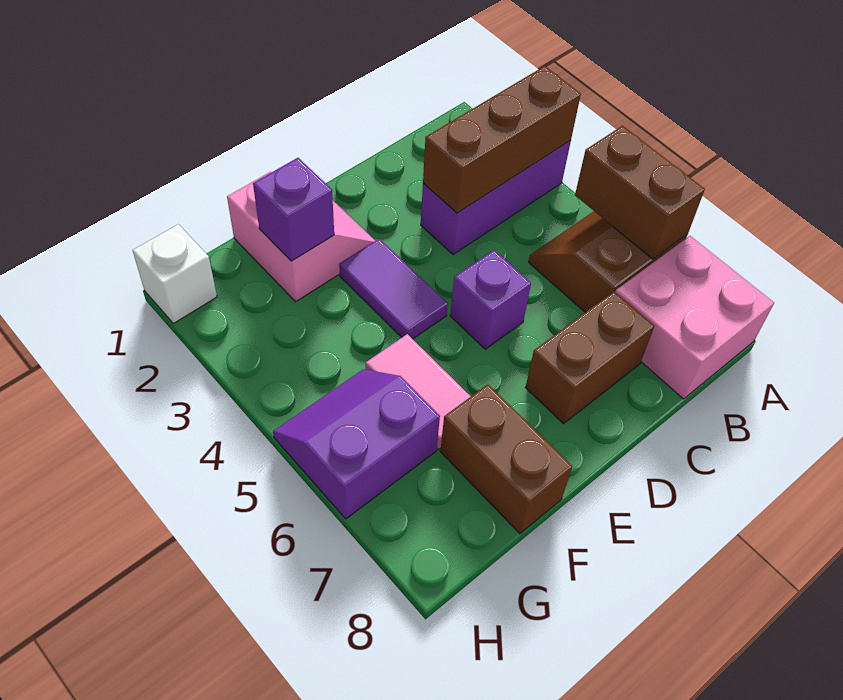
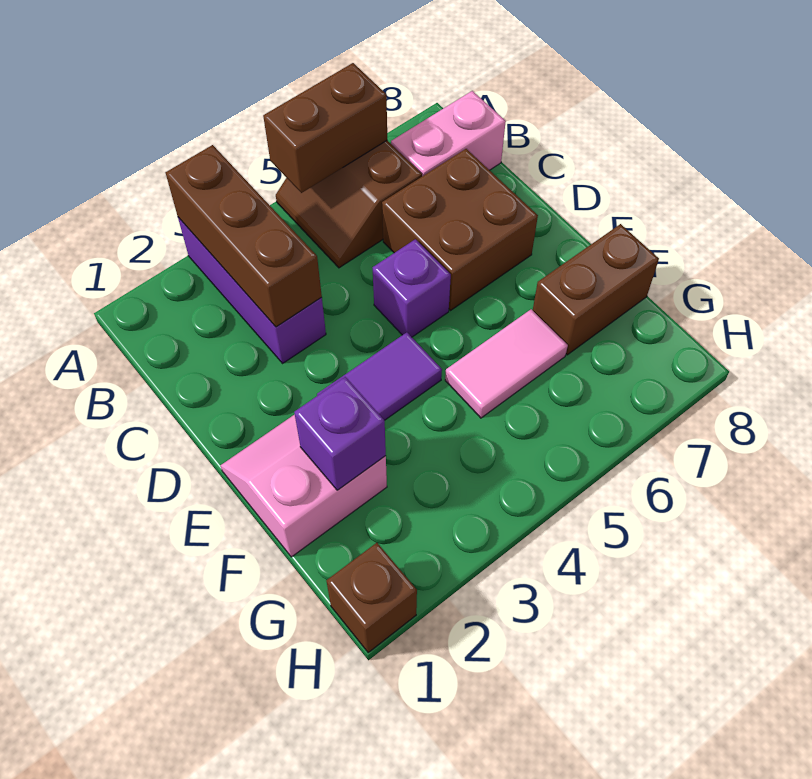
pink 2x2 brick [616,236,774,399] -> pink 1x2 brick [391,91,506,176]
brown 1x2 brick [526,292,654,424] -> brown 2x2 brick [382,149,538,310]
purple 2x2 slope [273,369,440,519] -> none
white 1x1 brick [133,224,217,323] -> brown 1x1 brick [326,543,417,652]

